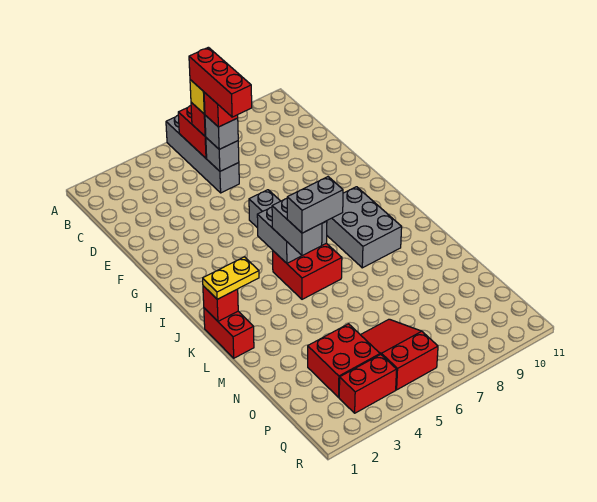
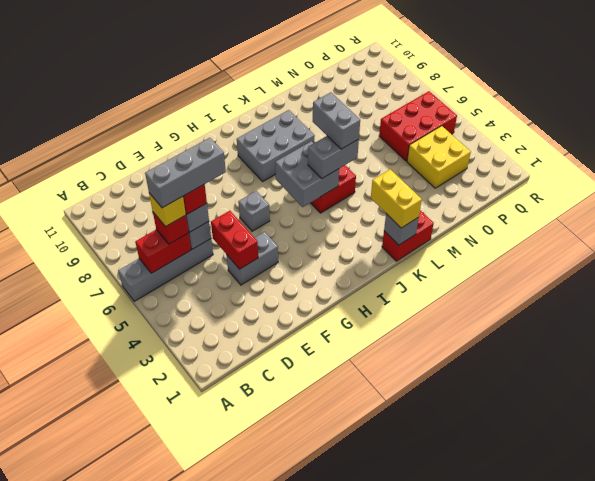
red 1x3 brick [189,47,252,117] -> grey 1x3 brick [145,138,226,208]
none -> grey 1x2 brick [226,232,278,285]
red 1x1 brick [203,286,238,321] -> grey 1x1 brick [384,214,419,245]
yellow 1x2 plate [203,257,259,299] -> yellow 1x2 brick [371,169,422,228]
red 2x2 brick [308,324,380,397] -> yellow 2x2 brick [407,126,471,188]
red 2x3 slope [361,319,438,390] -> red 2x3 brick [379,91,457,161]
red 1x2 brick [339,355,397,413] -> red 1x2 brick moved to [211,211,258,269]

